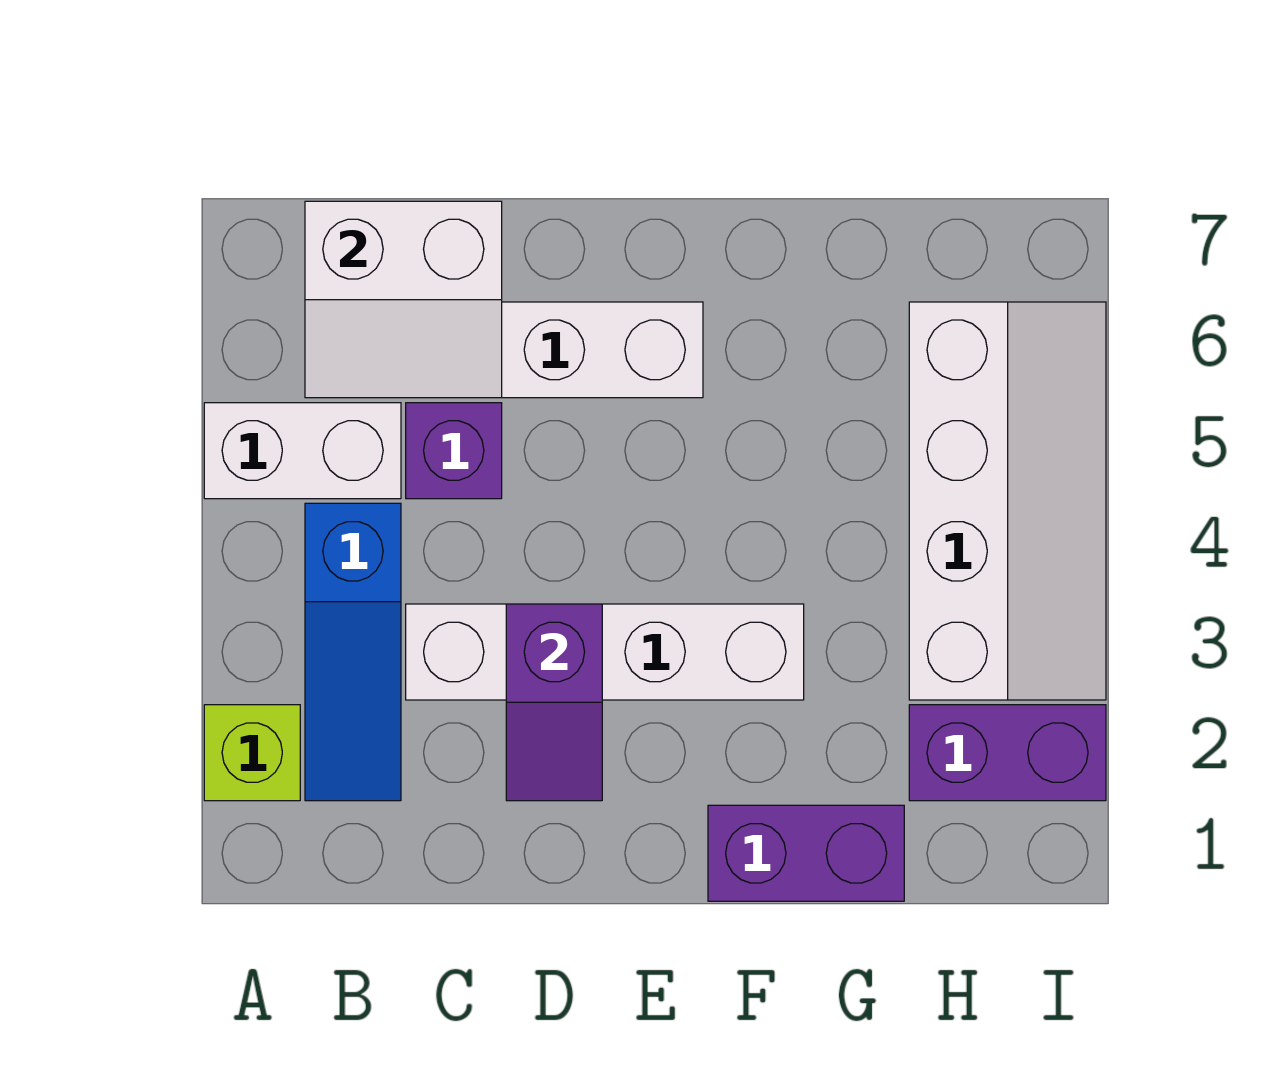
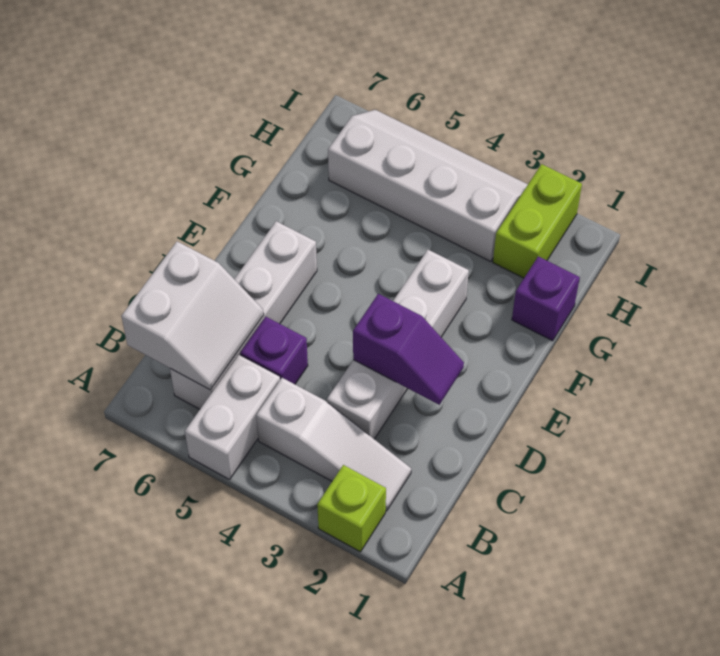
blue 1x3 slope [305,503,401,801] -> white 1x3 slope [256,378,411,511]
purple 1x2 brick [708,805,904,901] -> purple 1x1 brick [512,256,580,341]
purple 1x2 brick [909,705,1106,801] -> lime 1x2 brick [493,164,582,278]

